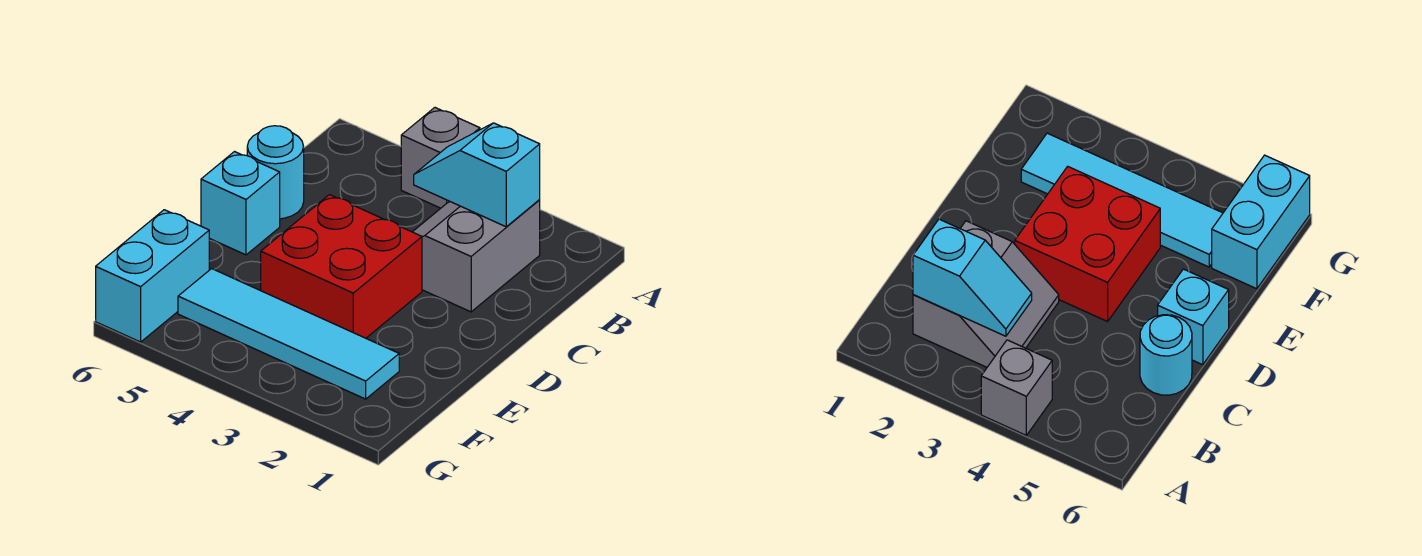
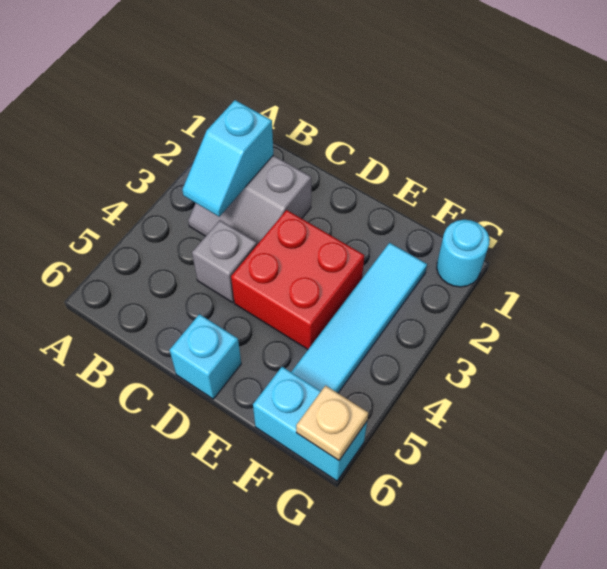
grey 1x1 brick [401,108,480,208] -> grey 1x1 brick moved to [192,220,257,302]
cyan 1x1 round brick [247,126,304,219] -> cyan 1x1 round brick moved to [437,220,489,287]
none -> tan 1x1 plate [296,386,368,460]

